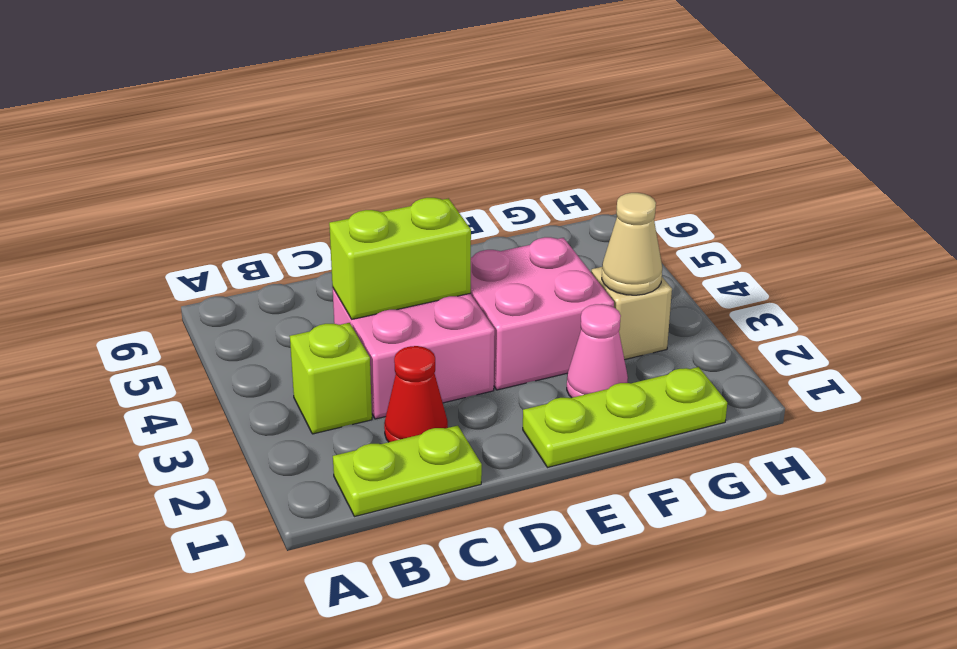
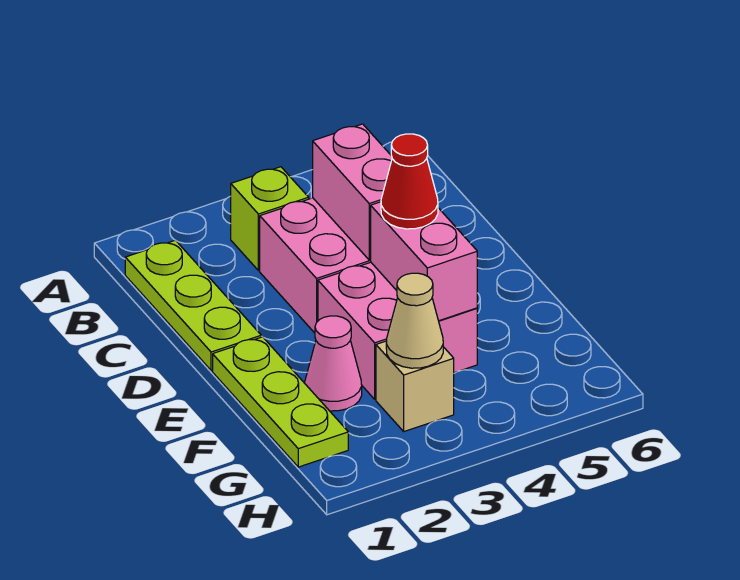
lime 1x2 plate [333,426,482,517] -> lime 1x3 plate [125,240,261,371]
red 1x1 cone [384,346,448,442] -> red 1x1 cone moved to [381,134,438,229]
lime 1x2 brick [329,198,471,319] -> pink 1x2 brick [313,124,392,260]
none -> pink 1x2 brick [371,202,477,321]

